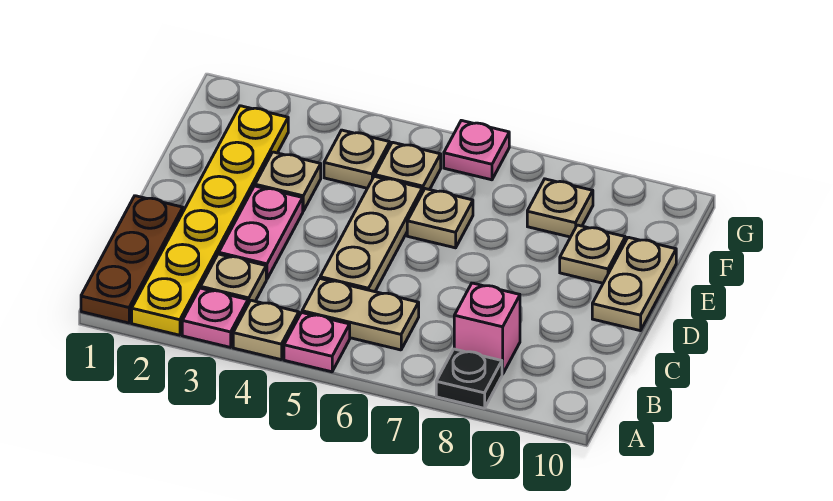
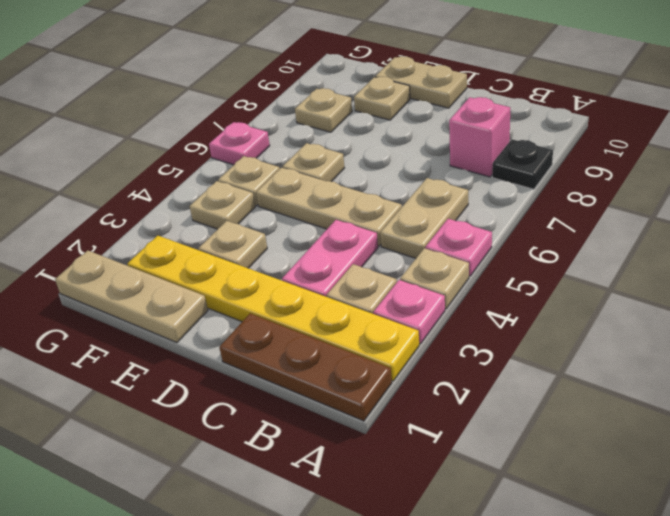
pink 1x2 plate [219,186,303,279] -> pink 1x2 plate turned to [282,220,378,297]
none -> tan 1x3 plate [55,251,208,343]

